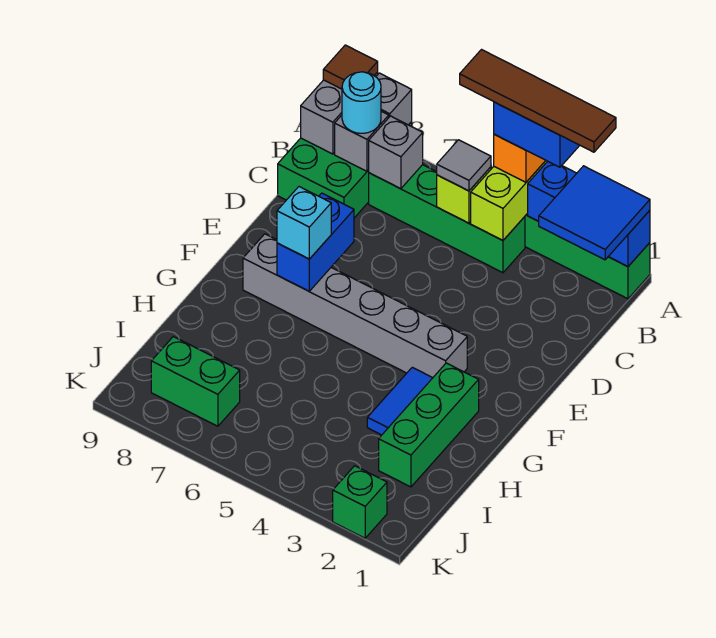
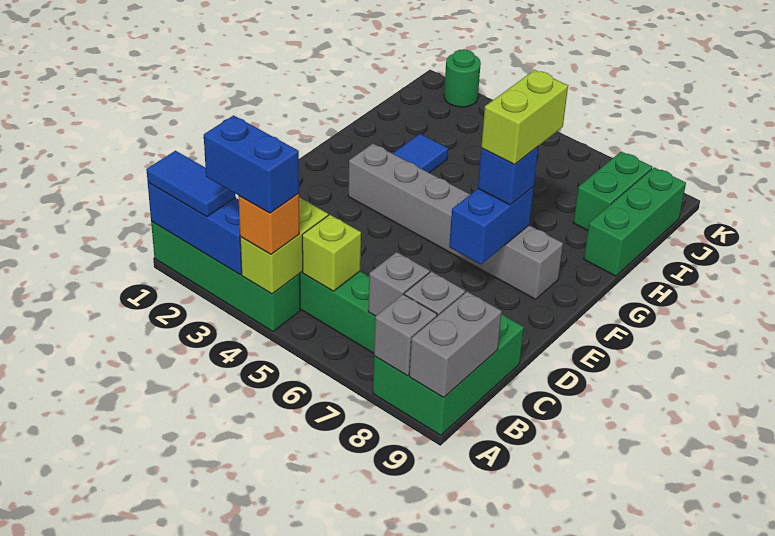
blue 2x2 tile [538,166,650,260] -> blue 1x2 tile [146,151,236,217]
brown 1x4 tile [460,50,616,152] -> none
brown 1x1 tile [323,45,378,89] -> none
grey 1x1 tile [437,140,491,191] -> none
cyan 1x1 round brick [342,72,381,133] -> none
cyan 1x1 brick [277,187,331,259] -> blue 1x1 brick [478,147,538,205]
none -> lime 1x2 brick [481,70,568,165]
green 1x3 brick [379,363,479,487] -> green 1x3 brick moved to [584,167,686,276]
green 1x2 brick [151,337,240,426] -> green 1x2 brick turned to [573,152,652,230]
green 1x1 brick [333,466,387,538] -> green 1x1 round brick [444,49,481,107]

